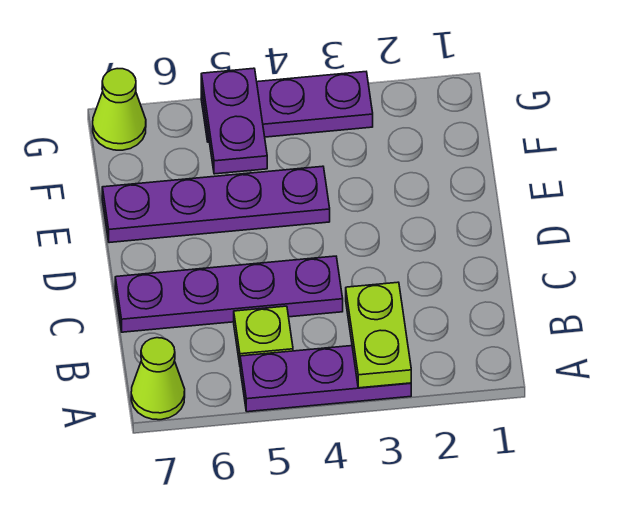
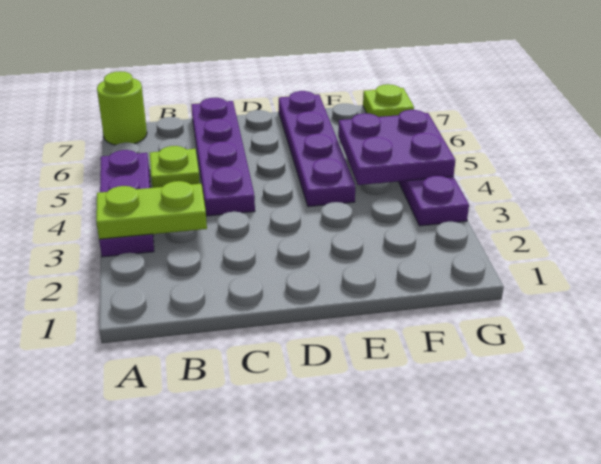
lime 1x1 cone [131,338,185,420] -> lime 1x1 round brick [97,71,147,145]
purple 1x2 plate [201,68,267,174] -> purple 2x2 plate [338,110,455,185]
lime 1x1 cone [93,69,146,150] -> lime 1x1 plate [363,84,414,117]

